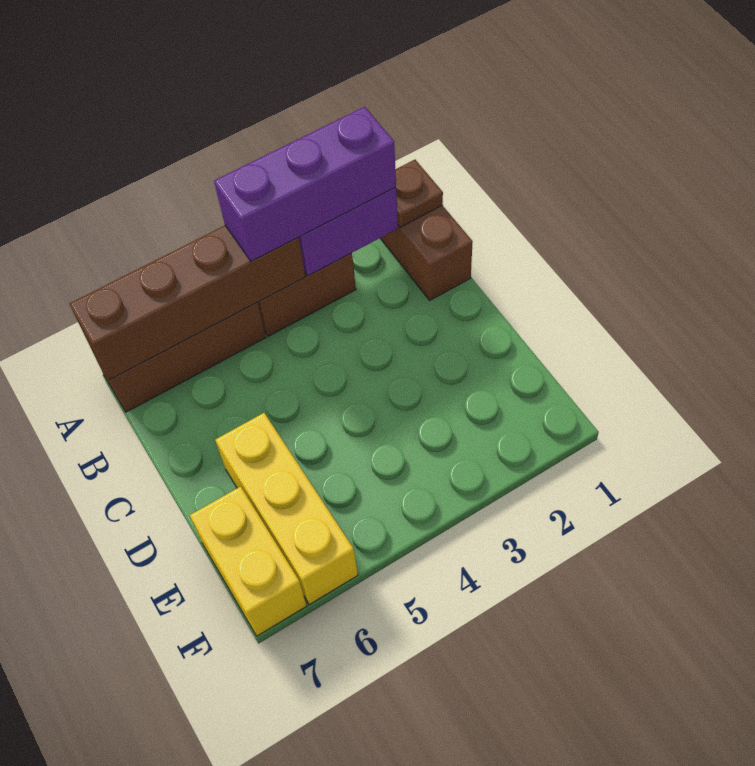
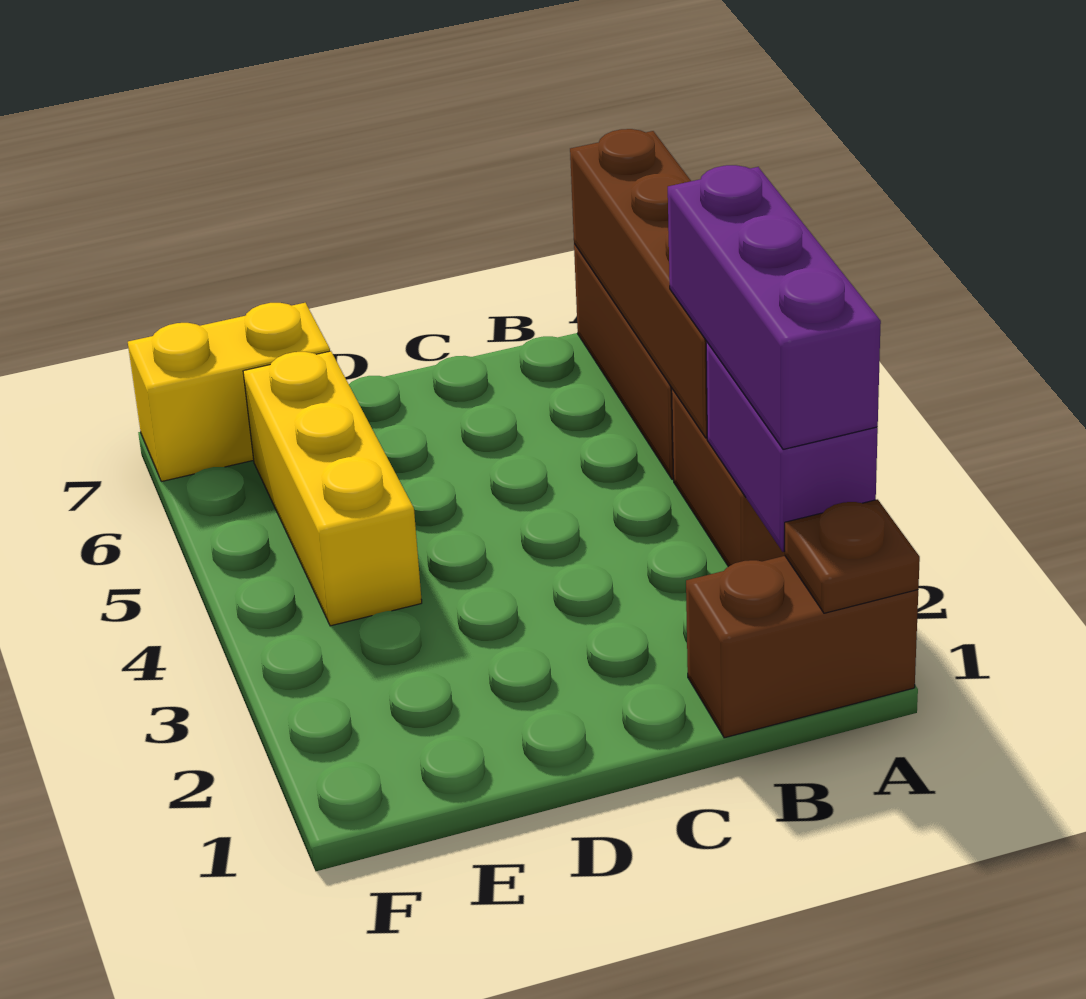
yellow 1x3 brick [215,413,358,605] -> yellow 1x3 brick turned to [243,351,422,626]

